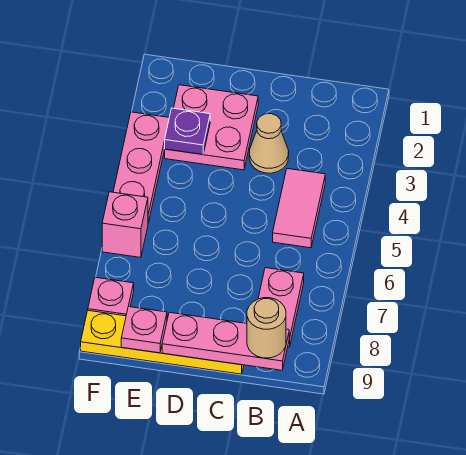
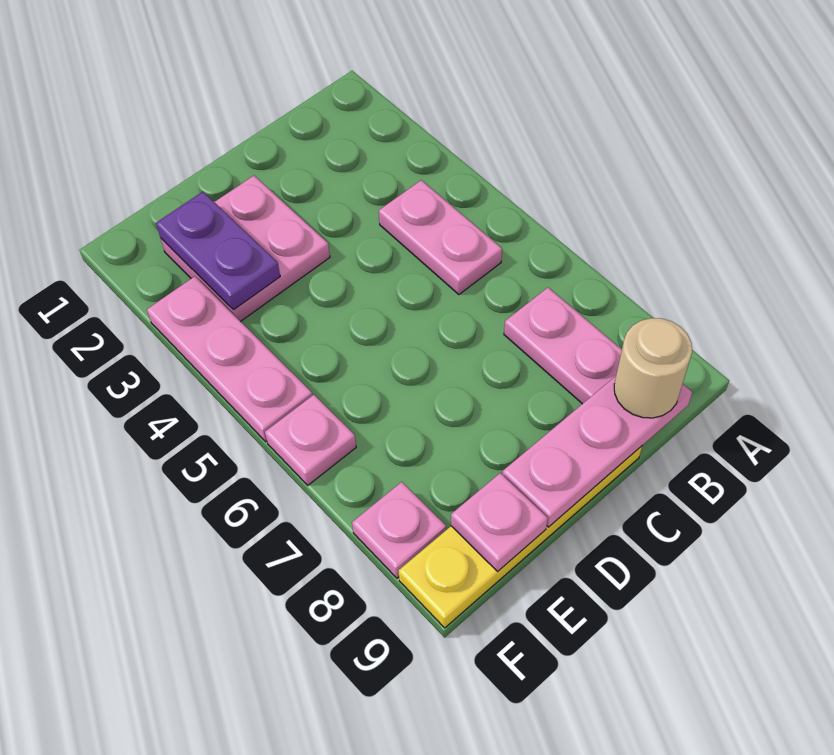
pink 1x2 tile [273,169,325,248] -> pink 1x2 plate [379,180,502,295]
tan 1x1 cone [249,114,289,173] -> none
purple 1x1 plate [165,108,210,154] -> purple 1x2 plate [156,192,280,310]
pink 1x1 brick [102,192,148,258] -> pink 1x1 plate [265,395,356,485]

